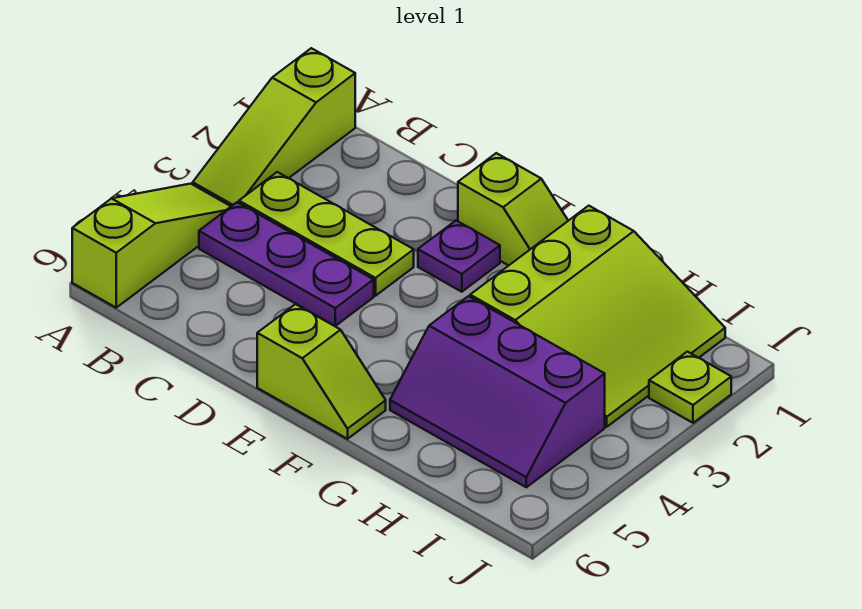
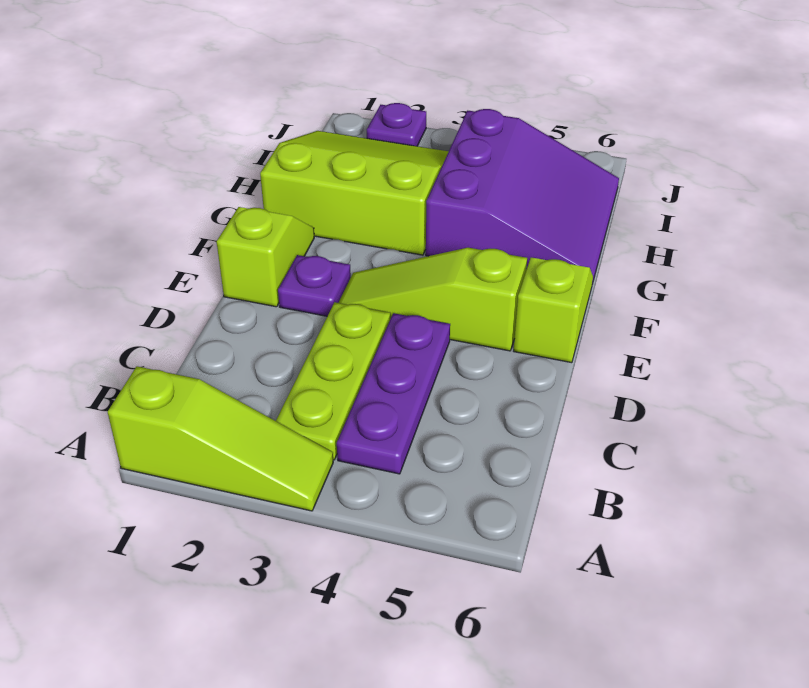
lime 1x3 slope [72,184,231,308] -> lime 1x3 slope moved to [339,248,527,351]
purple 2x3 slope [390,296,605,487] -> purple 3x3 slope [426,109,619,283]
lime 1x1 plate [649,352,731,423] -> purple 1x1 plate [367,103,426,146]

